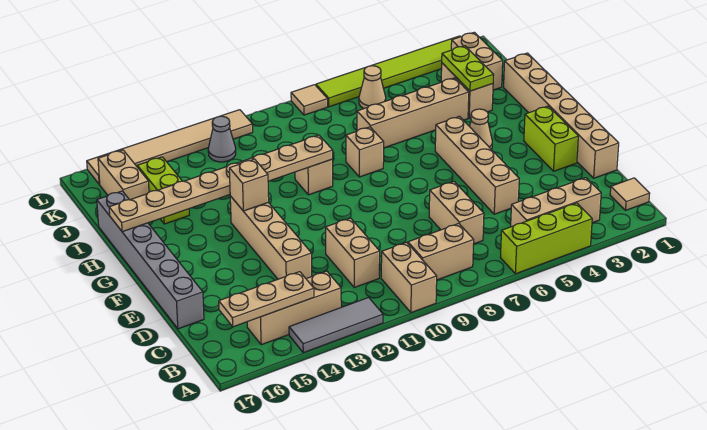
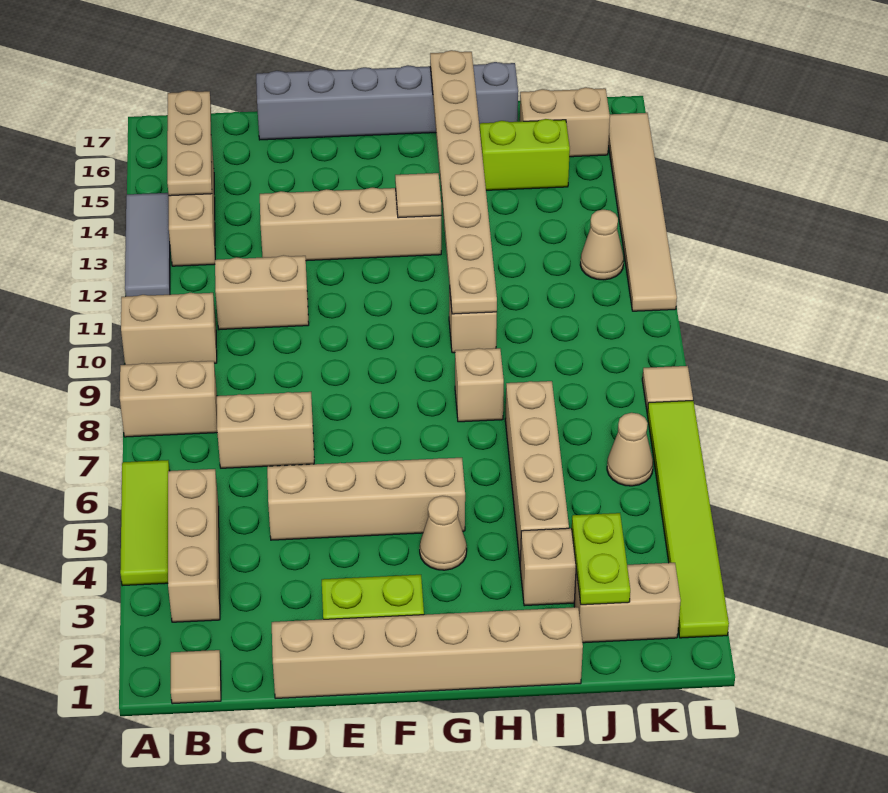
lime 1x3 brick [500,203,592,274] -> lime 1x3 tile [120,460,170,586]
tan 1x2 brick [408,224,474,280] -> tan 1x2 brick turned to [120,361,217,437]
tan 1x1 brick [229,159,269,211] -> tan 1x1 tile [395,173,441,218]
lime 1x2 plate [442,46,494,91] -> lime 1x2 plate turned to [572,513,630,605]
grey 1x1 cone [208,116,236,162] -> tan 1x1 cone [580,209,624,280]

